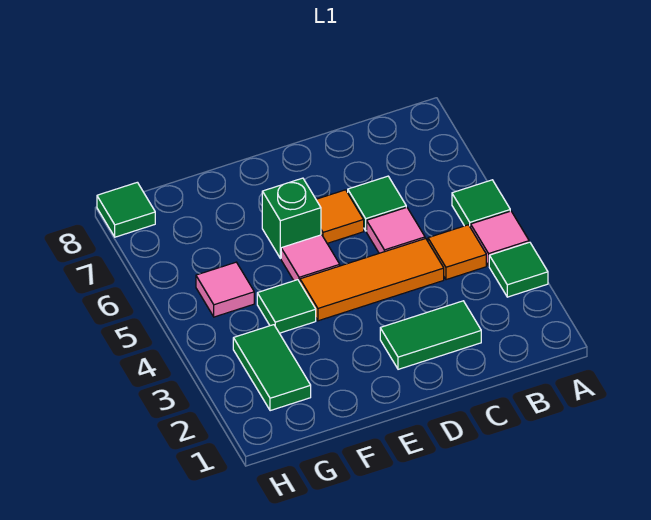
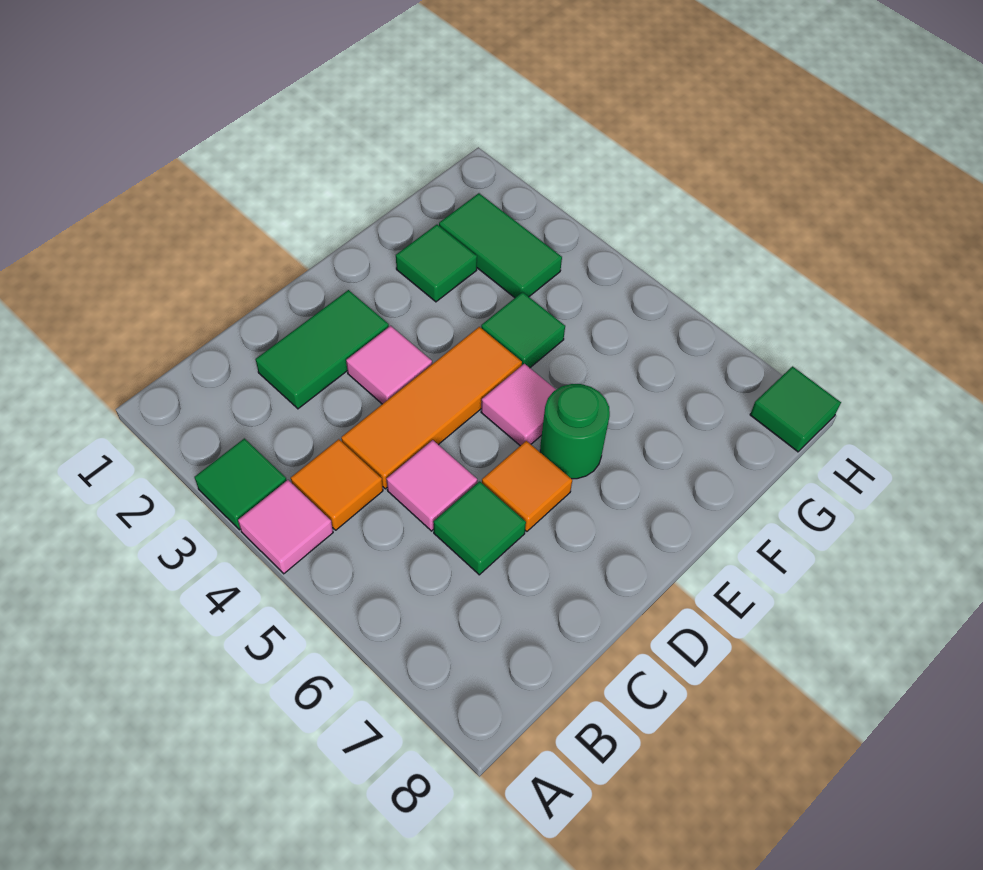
green 1x1 tile [452,180,510,228] -> green 1x1 tile moved to [396,225,477,302]
green 1x1 brick [262,178,321,258] -> green 1x1 round brick [540,384,610,479]
pink 1x1 tile [196,262,254,317] -> pink 1x1 tile moved to [346,326,432,404]

